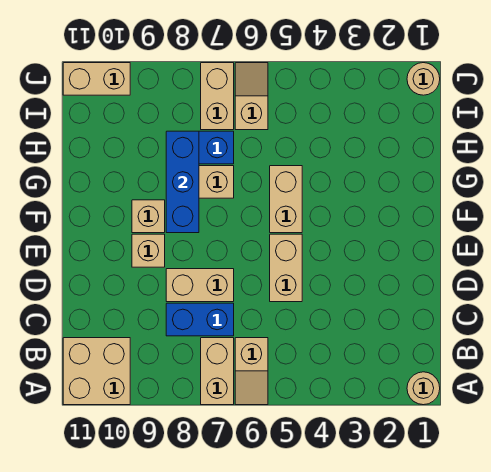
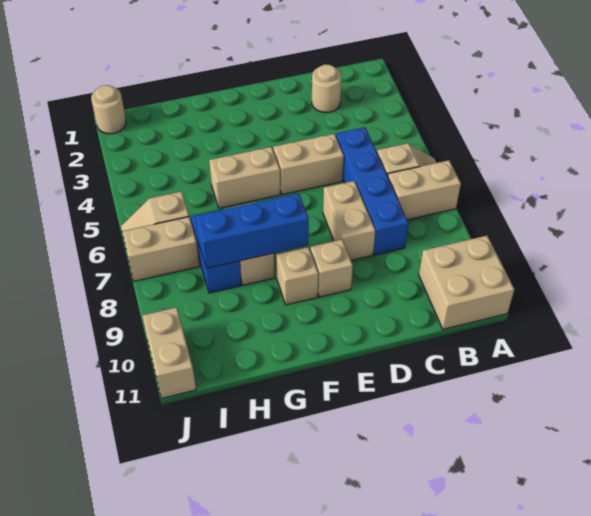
tan 1x1 round brick [407,372,440,405] -> tan 1x1 round brick moved to [312,65,342,113]
blue 1x2 brick [166,303,234,336] -> blue 1x4 brick [336,127,409,255]

